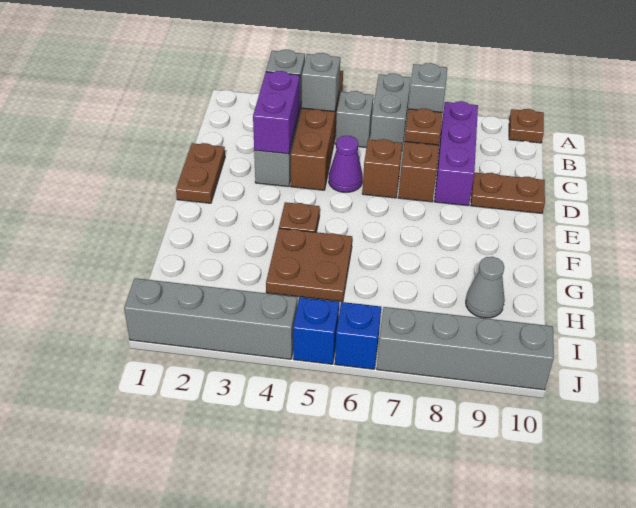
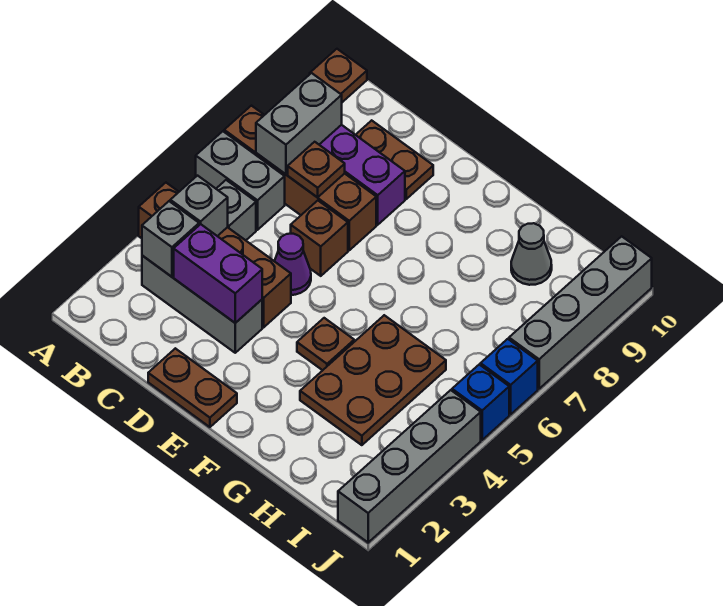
grey 1x1 brick [408,63,447,112] -> grey 1x2 brick [256,73,342,174]
brown 1x2 plate [471,173,545,213] -> brown 1x2 plate turned to [356,120,433,199]
brown 2x2 plate [266,228,352,302] -> brown 2x3 plate [300,315,446,445]

